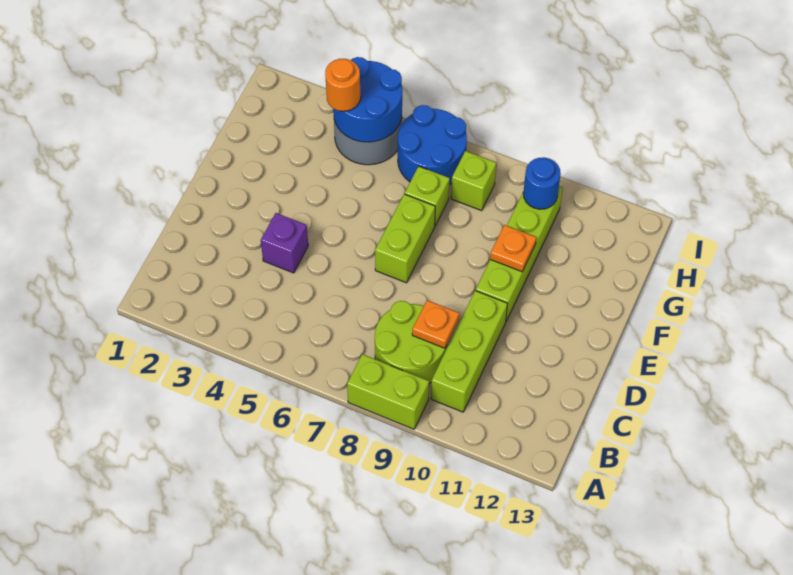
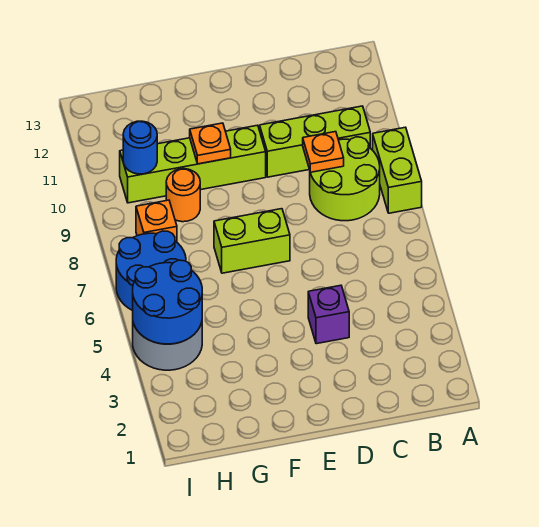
lime 1x1 brick [405,166,450,226] -> none
orange 1x1 round brick [325,59,361,111] -> orange 1x1 round brick moved to [166,169,200,222]
lime 1x1 brick [451,151,496,211] -> orange 1x1 brick [136,200,177,242]

